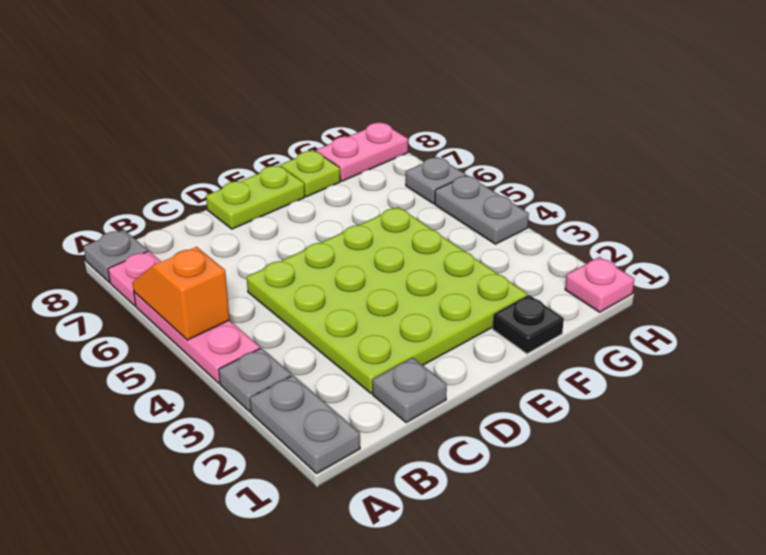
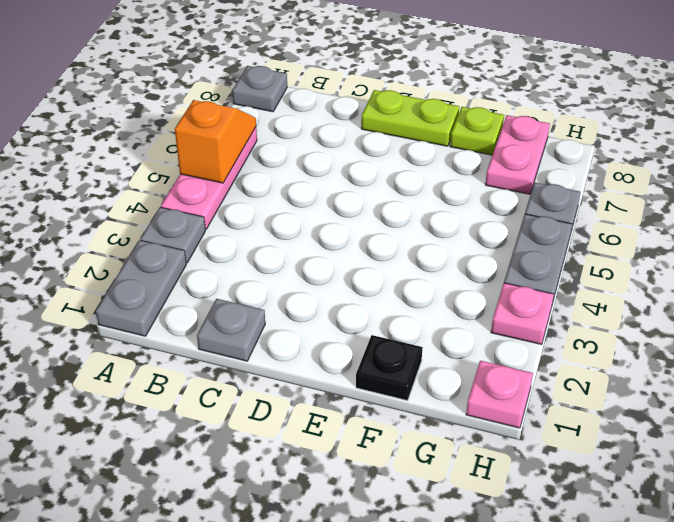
pink 1x1 plate [108,251,161,306] -> pink 1x1 plate moved to [491,283,554,344]
lime 4x4 plate [247,207,527,393] -> none
pink 1x2 plate [316,123,408,181] -> pink 1x2 plate turned to [485,115,550,194]

